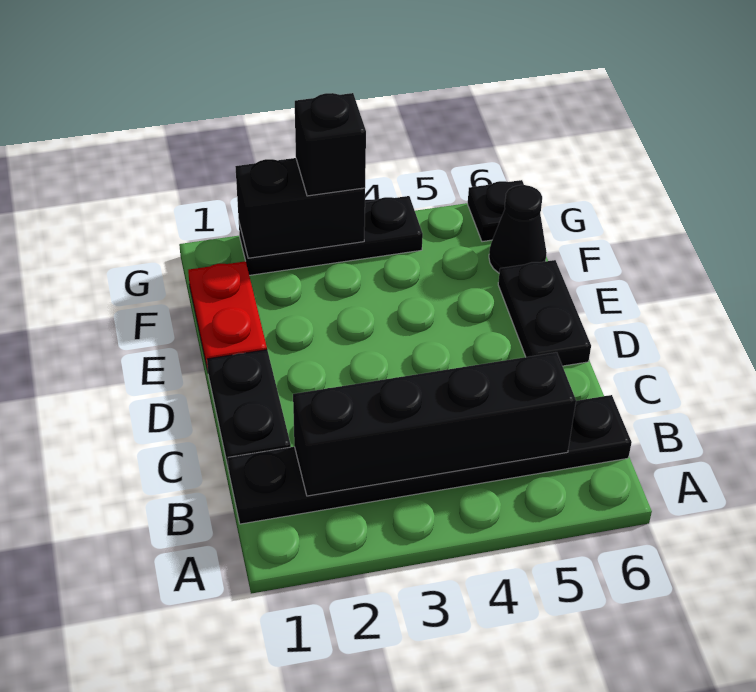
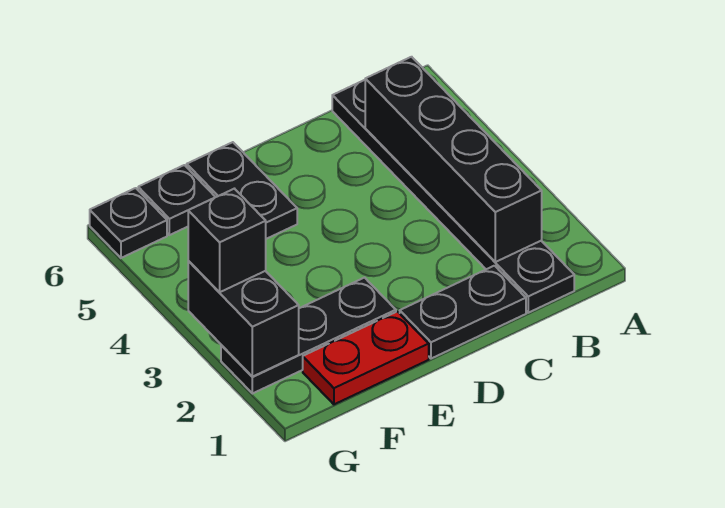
black 1x2 plate [498,260,591,366] -> black 1x2 plate turned to [187,142,297,239]
black 1x1 cone [489,185,547,273] -> black 1x1 plate [138,165,215,235]
black 1x3 plate [239,196,423,275] -> black 1x3 plate turned to [221,278,396,394]

